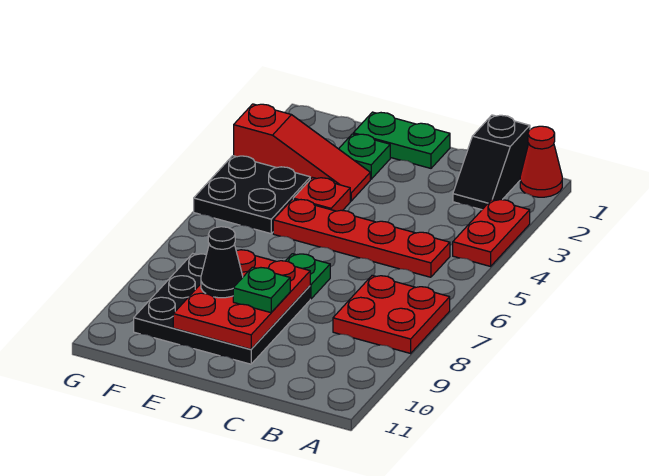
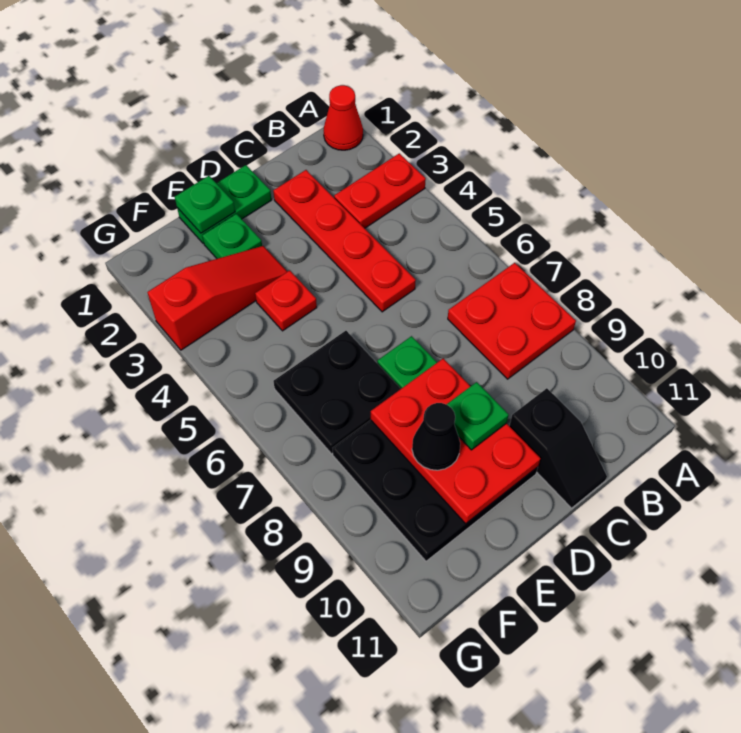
red 1x2 plate [453,199,530,266] -> red 1x2 plate turned to [334,153,426,228]
black 1x2 slope [453,115,530,210] -> black 1x2 slope moved to [510,388,607,508]
red 1x4 plate [273,199,450,277] -> red 1x4 plate turned to [273,170,416,312]
none -> green 1x1 plate [175,176,235,233]
black 2x2 plate [194,156,310,234] -> black 2x2 plate moved to [273,331,401,454]

